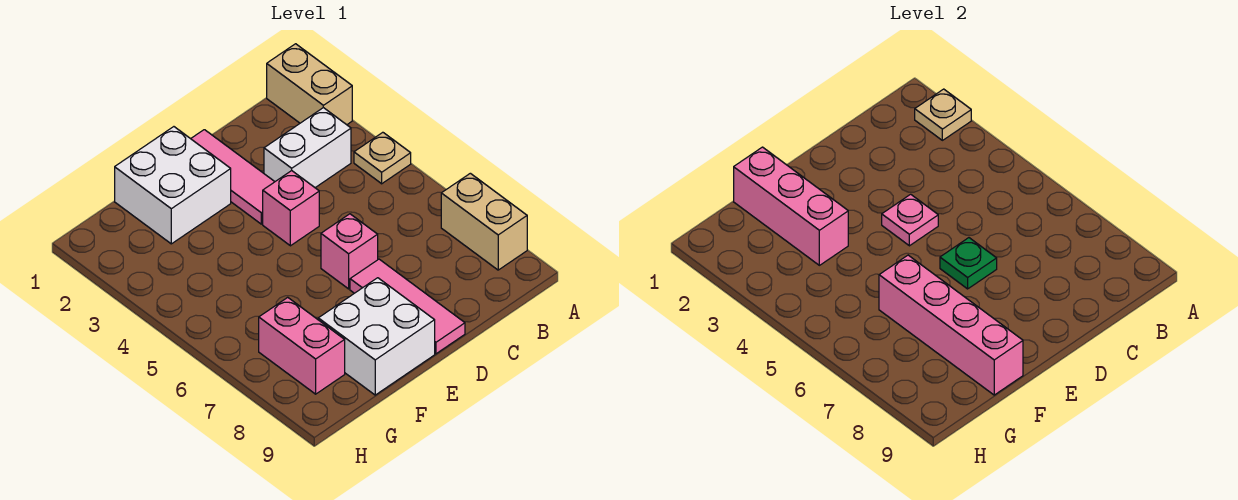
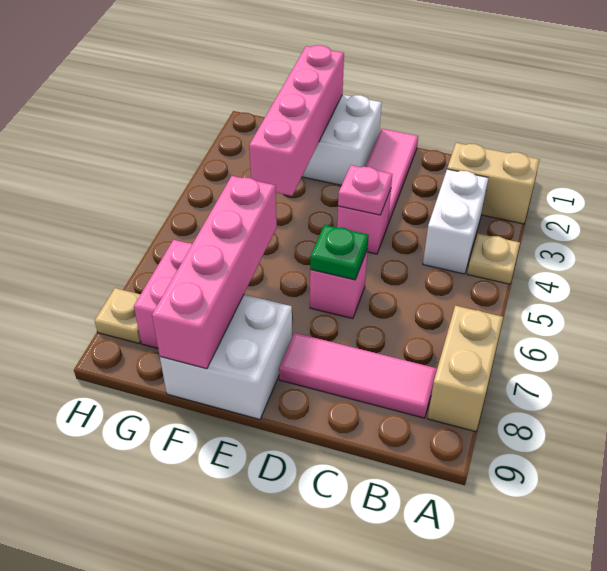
tan 1x2 brick [267,44,352,125] -> tan 1x2 brick turned to [447,143,540,224]
tan 1x1 plate [915,89,971,140] -> tan 1x1 plate moved to [95,288,141,343]
white 1x2 brick [264,108,351,188] -> white 1x2 brick turned to [423,169,488,274]
pink 1x3 tile [350,259,465,354] -> pink 1x3 tile turned to [279,333,437,418]
pink 1x3 brick [734,147,848,265] -> pink 1x4 brick [249,45,344,196]

